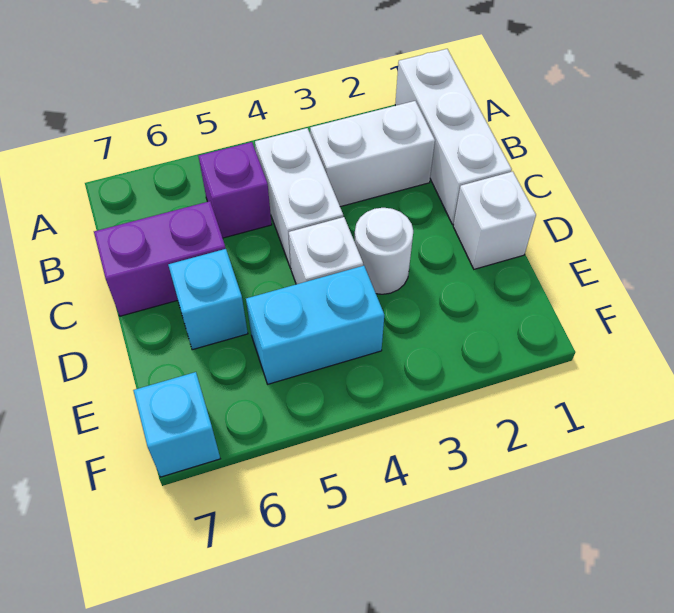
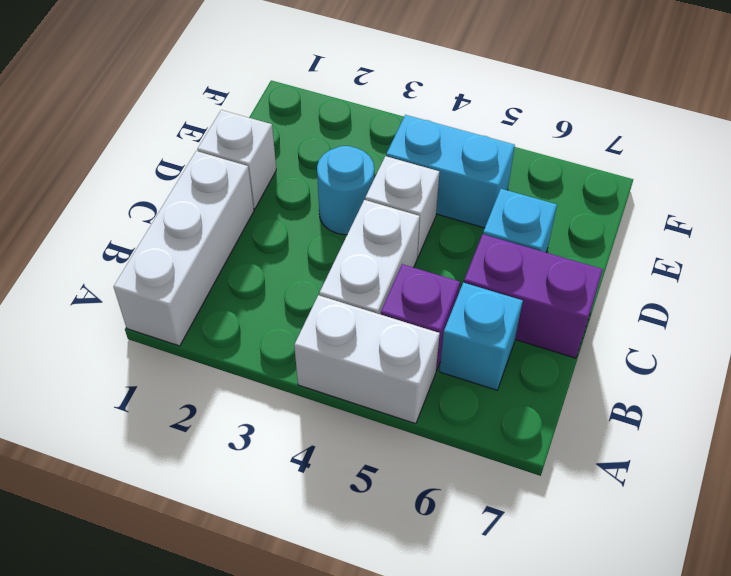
white 1x2 brick [310,101,435,207] -> white 1x2 brick moved to [294,295,440,424]
white 1x1 round brick [355,208,413,294] -> cyan 1x1 round brick [317,146,374,235]
cyan 1x1 brick [133,372,220,477] -> cyan 1x1 brick moved to [440,283,523,390]

